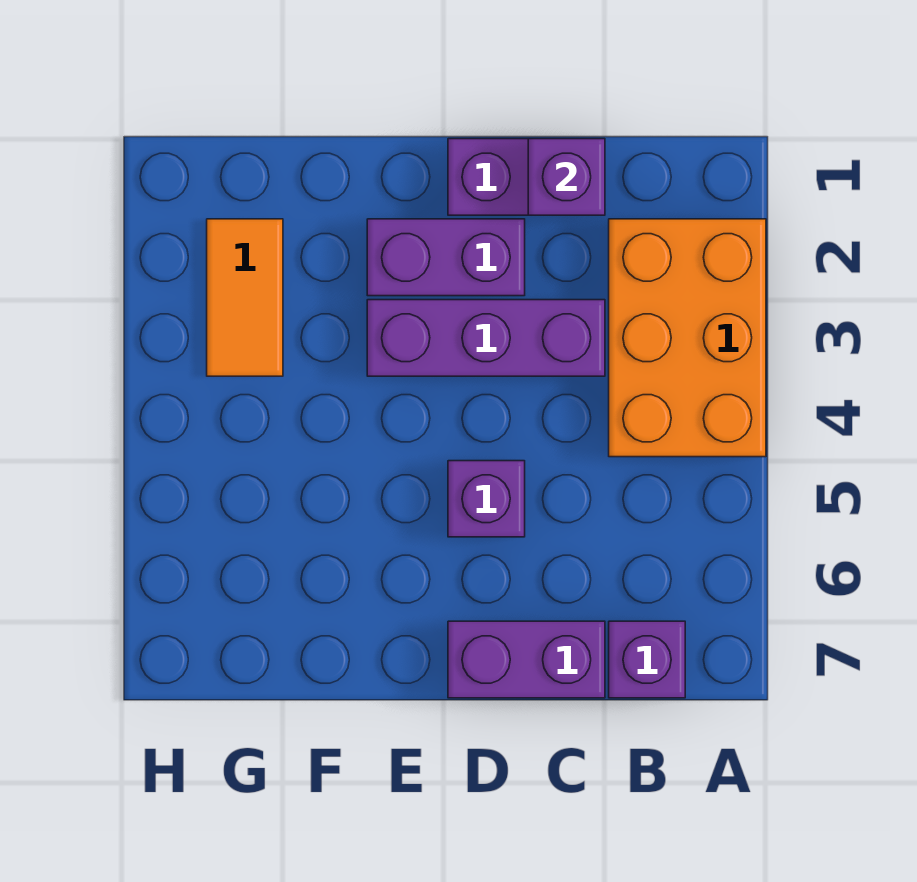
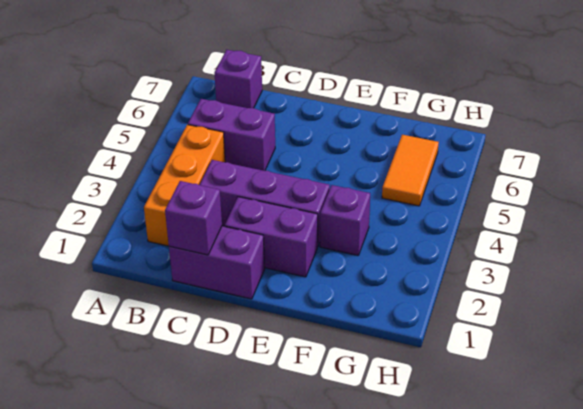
orange 2x3 brick [609,219,766,457] -> orange 1x3 brick [144,125,225,246]
purple 1x2 brick [448,621,605,698] -> purple 1x2 brick moved to [188,99,275,171]
purple 1x1 brick [448,461,525,537] -> purple 1x1 brick moved to [320,185,370,256]
orange 1x2 tile [207,219,283,376] -> orange 1x2 tile moved to [382,135,439,206]

